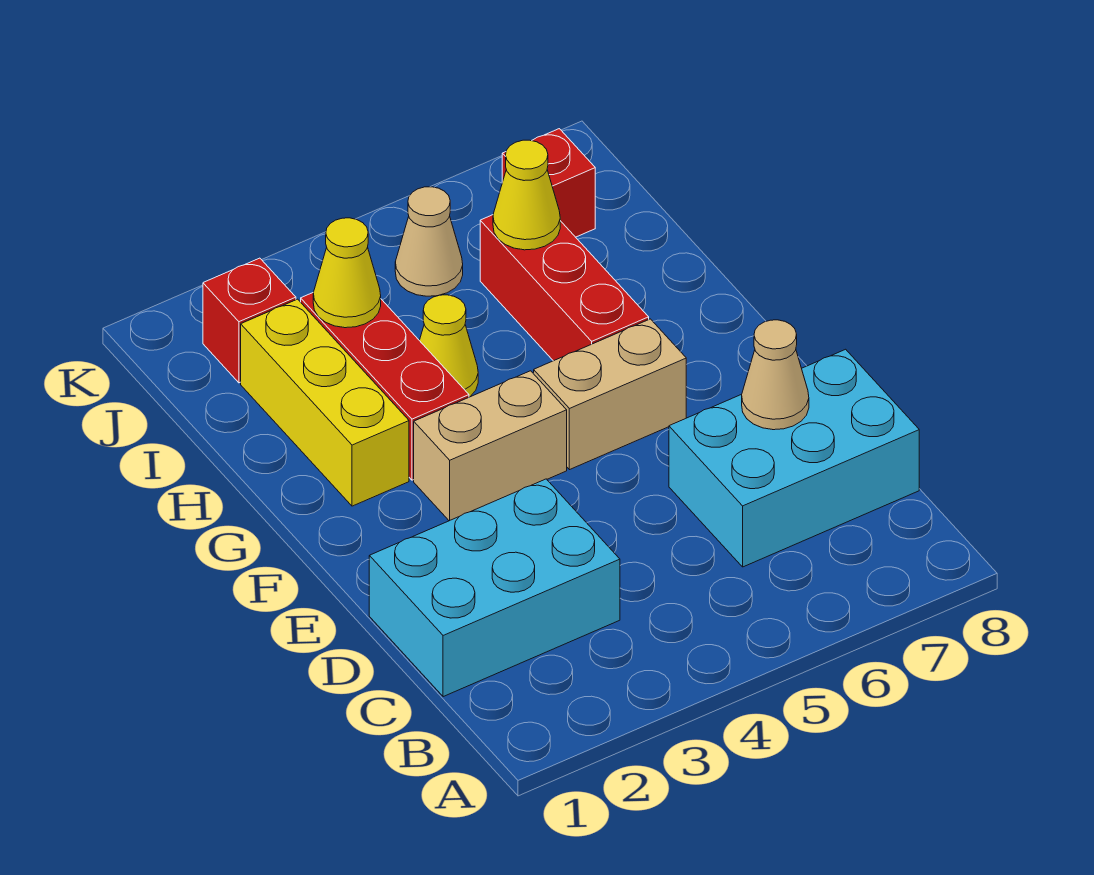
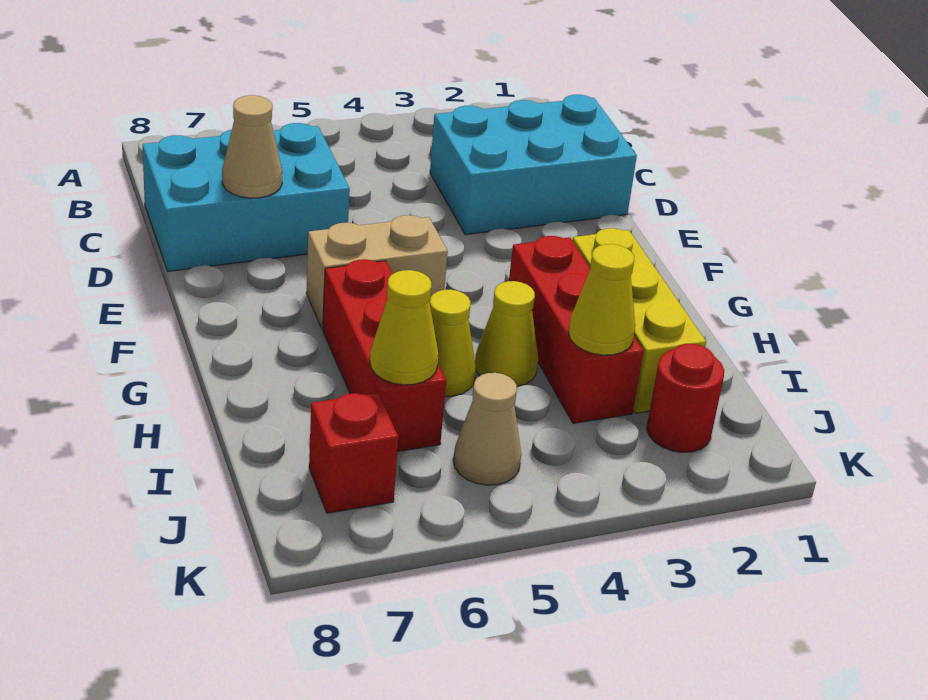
tan 1x2 brick [414,371,567,521] -> none
none -> yellow 1x1 cone [430,290,476,397]
red 1x1 brick [203,258,296,383] -> red 1x1 round brick [647,344,724,452]

